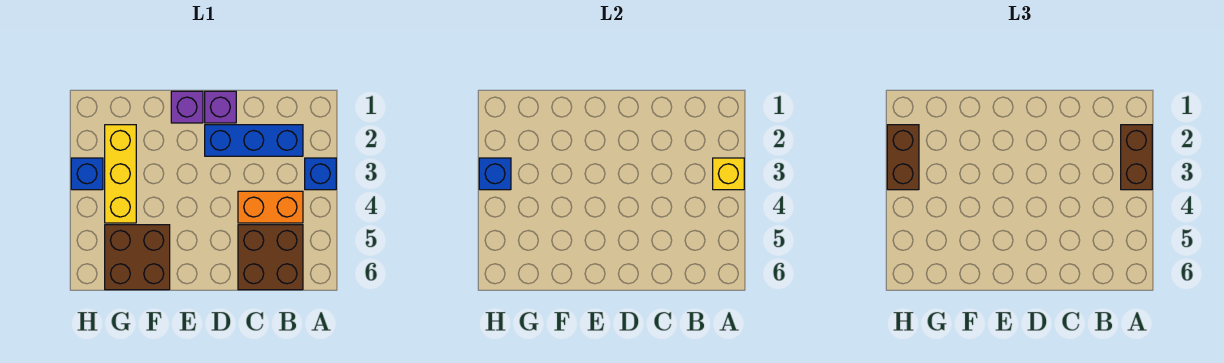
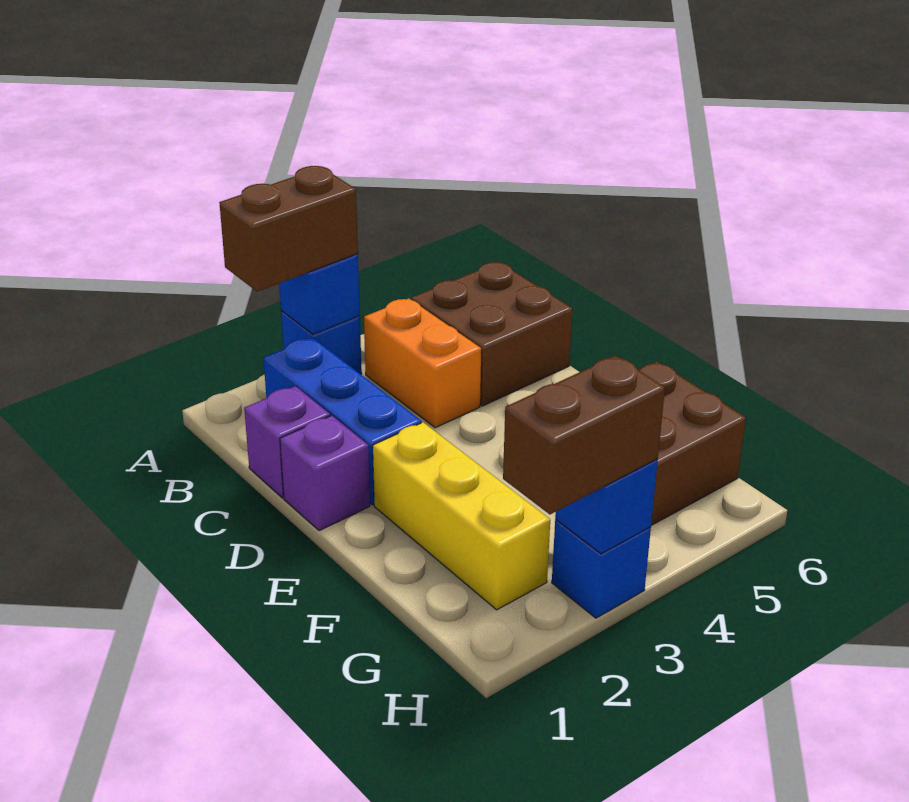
yellow 1x1 brick [713,158,744,190] -> blue 1x1 brick [279,254,360,334]
purple 1x1 brick [171,91,203,123] -> purple 1x1 brick moved to [244,386,330,498]
yellow 1x3 brick [105,125,136,223] -> yellow 1x3 brick turned to [373,422,550,610]

